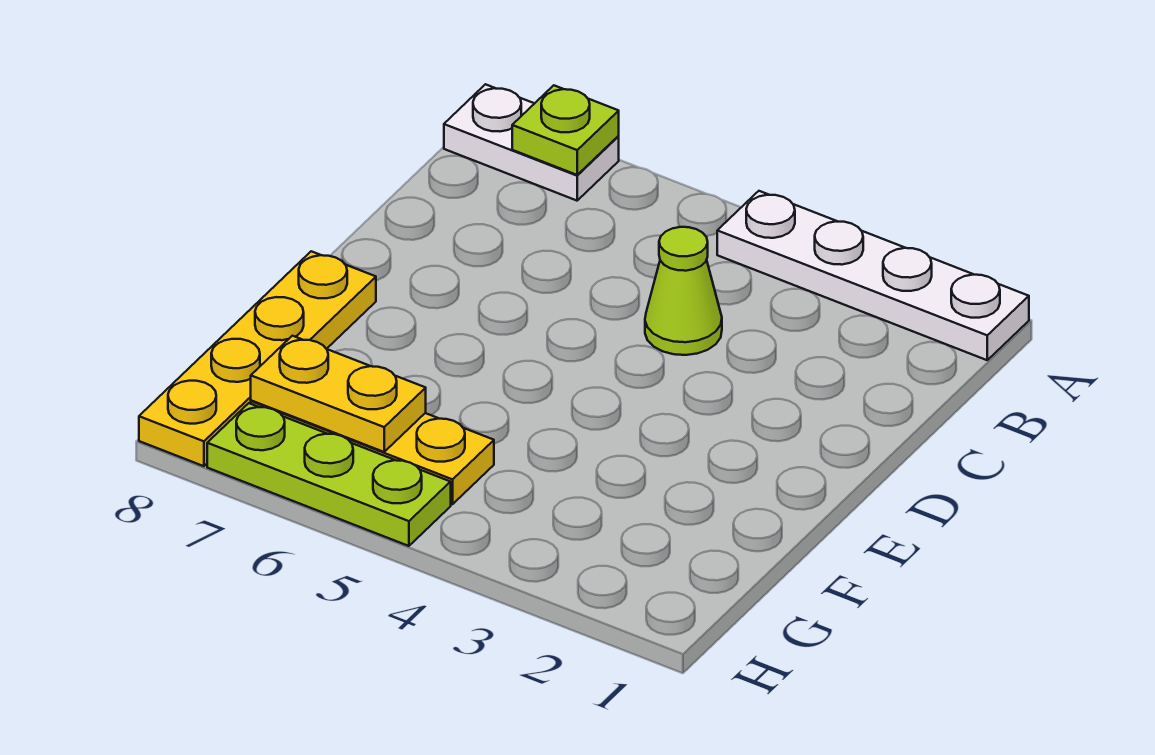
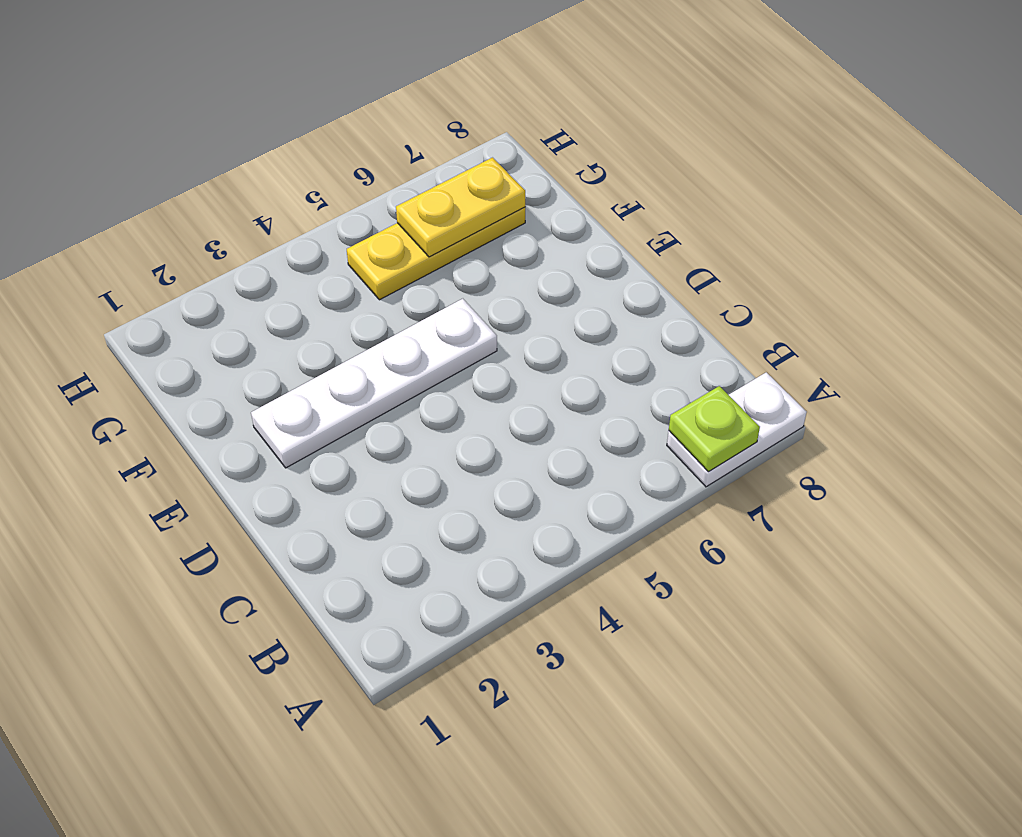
white 1x4 plate [717,191,1029,360] -> white 1x4 plate moved to [251,299,497,468]
lime 1x1 cone [645,227,722,355] -> none
yellow 1x4 plate [139,251,376,466] -> none
lime 1x3 plate [207,403,451,546] -> none

